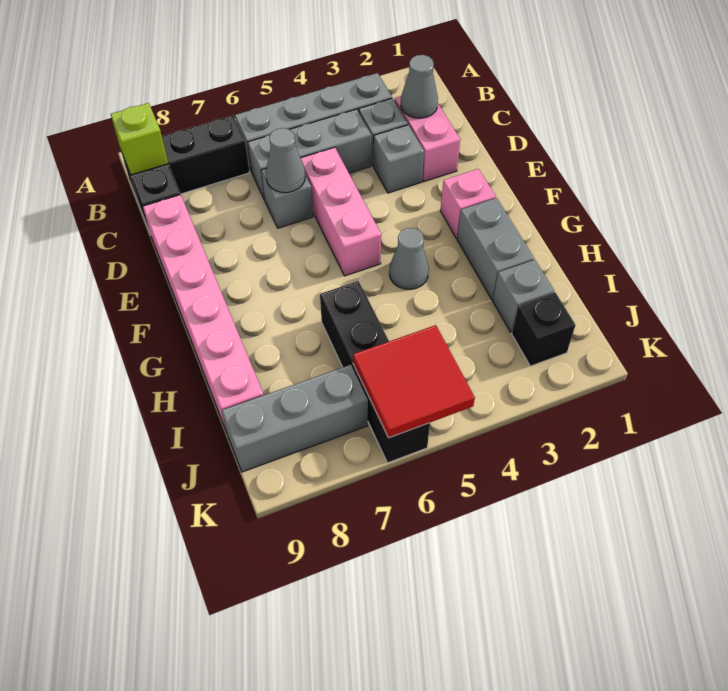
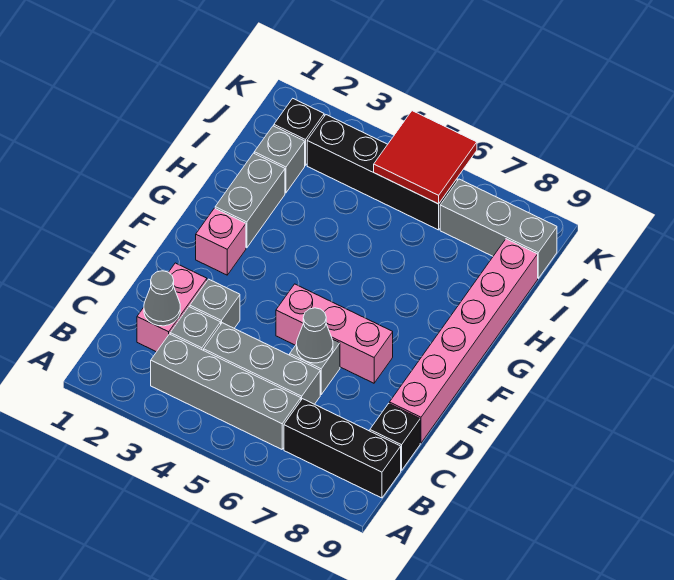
lime 1x1 brick [111,103,168,175] -> none
pink 1x3 brick [301,147,381,276] -> pink 1x3 brick turned to [276,284,393,383]
grey 1x1 cone [389,228,429,289] -> none
black 1x4 brick [320,281,430,463] -> black 1x4 brick turned to [307,115,457,230]

